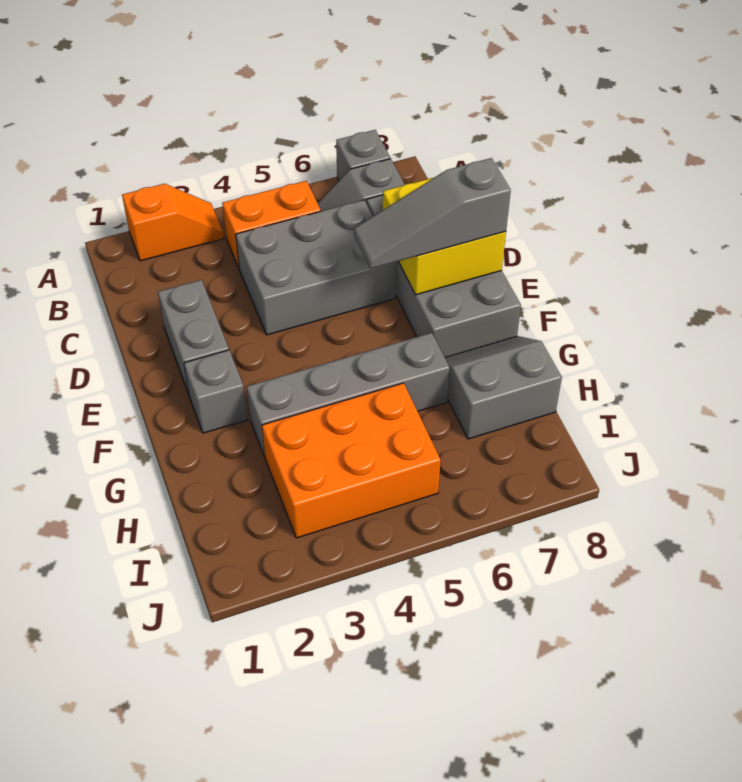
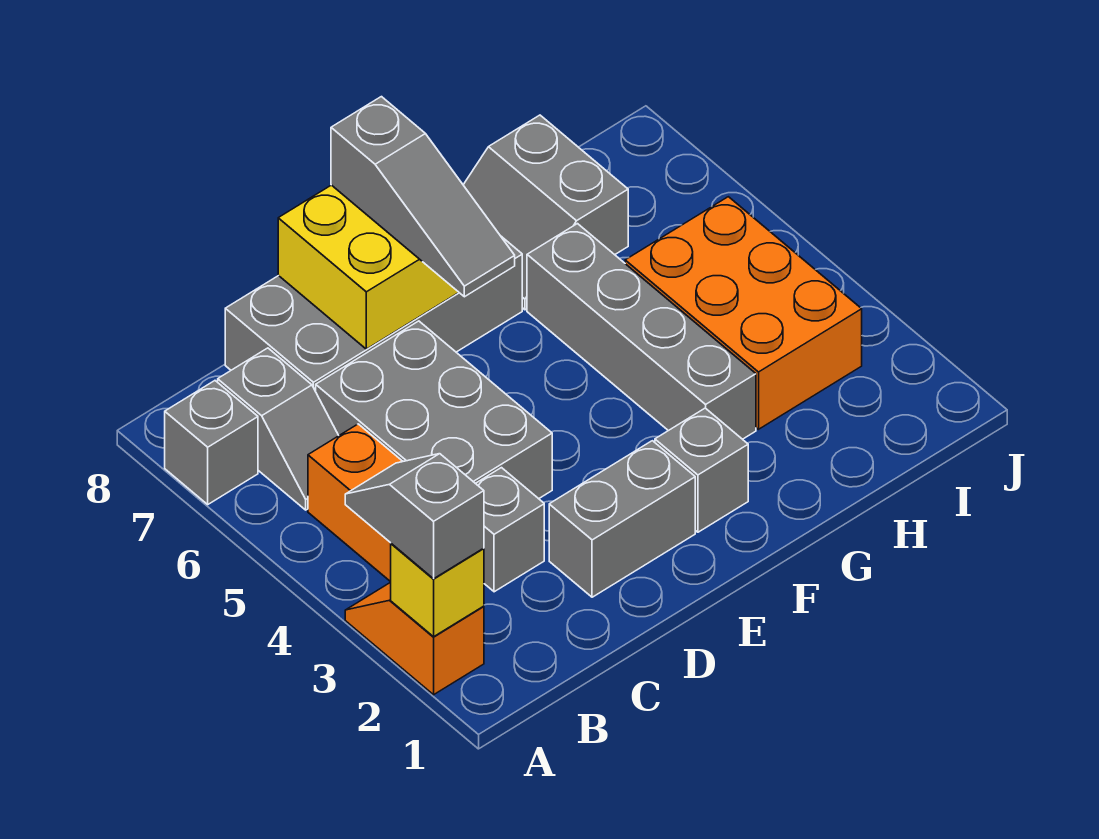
none -> yellow 1x1 brick [391,544,484,637]
none -> grey 1x2 slope [345,454,484,579]
none -> grey 1x1 brick [475,468,544,592]

